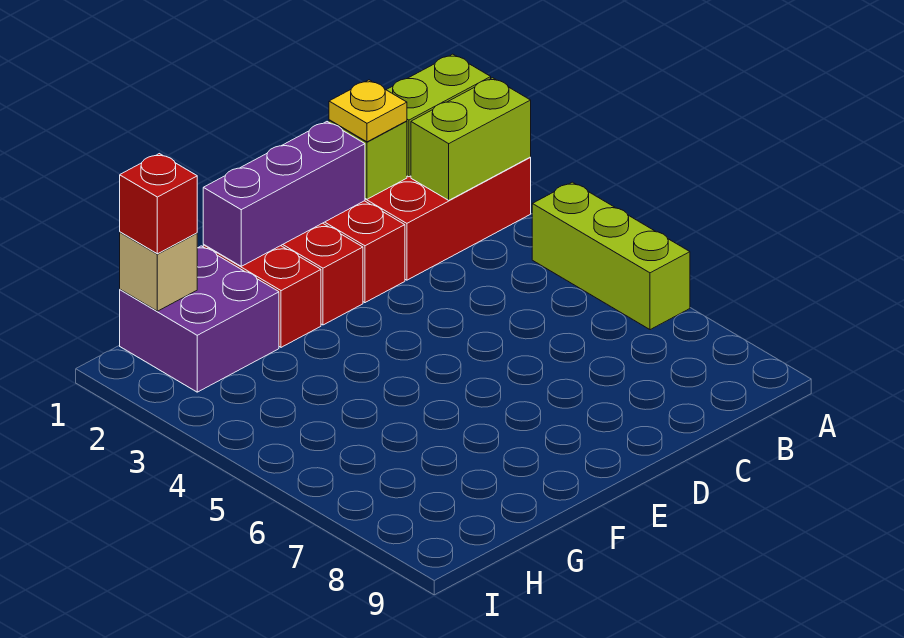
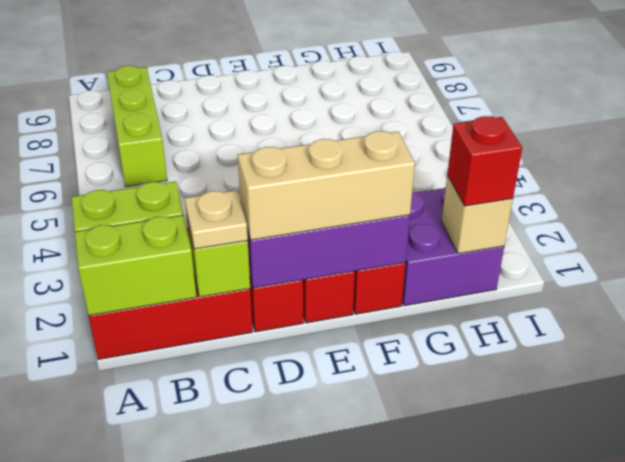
lime 1x3 brick [532,182,690,330] -> lime 1x3 brick moved to [107,66,167,187]
yellow 1x1 plate [329,80,407,142] -> tan 1x1 plate [185,190,248,249]
none -> tan 1x3 brick [238,131,415,240]

